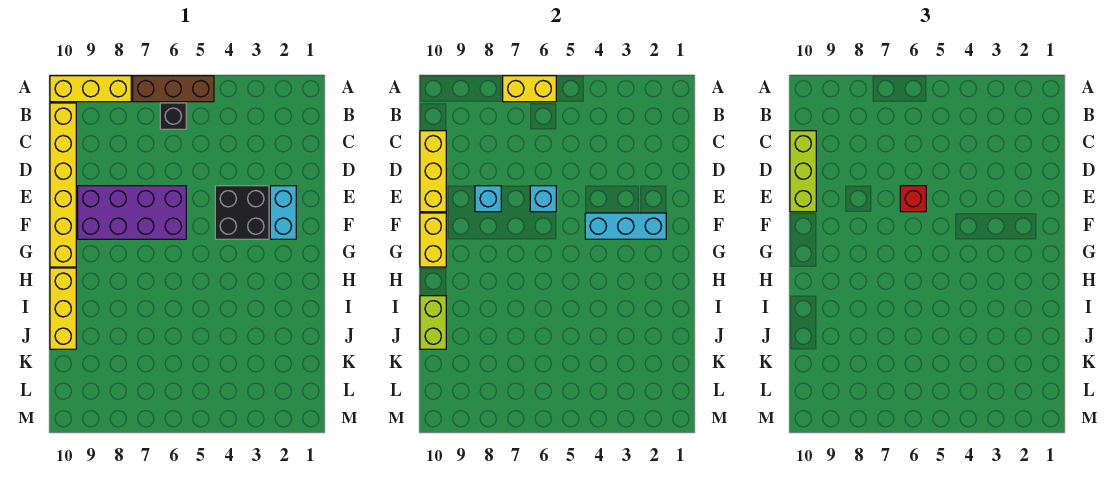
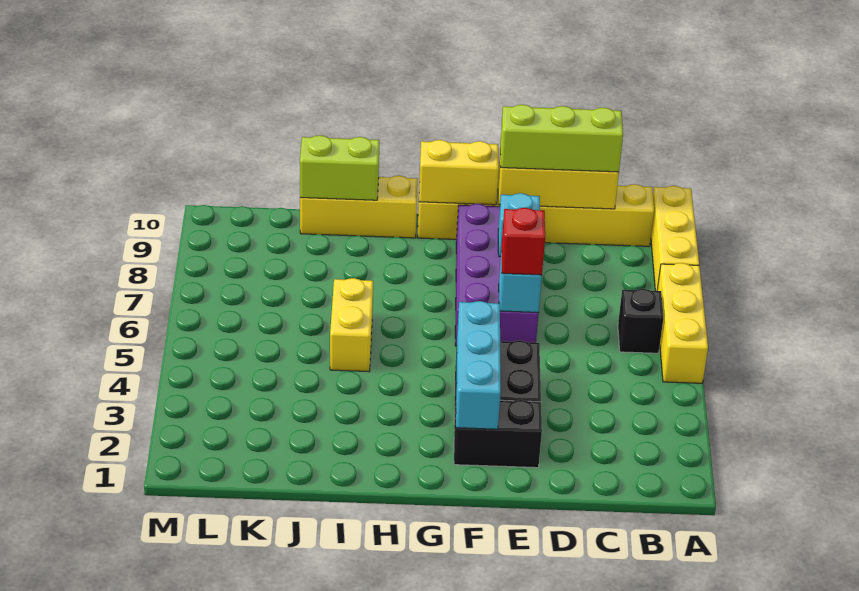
brown 1x3 brick [133,76,214,102] -> yellow 1x3 brick [657,263,708,383]
yellow 1x2 brick [503,76,556,102] -> yellow 1x2 brick moved to [330,278,373,372]
cyan 1x2 brick [270,186,296,239] -> black 1x2 brick [454,400,542,468]

